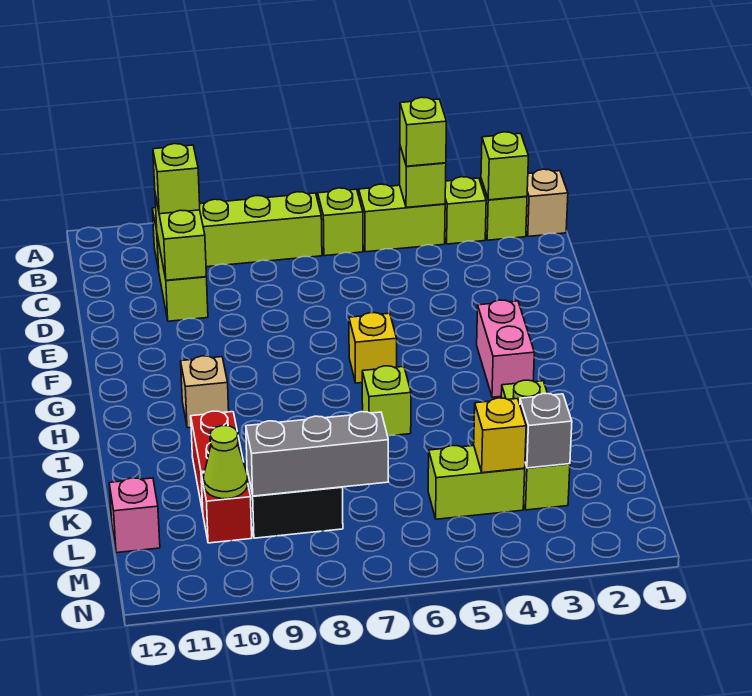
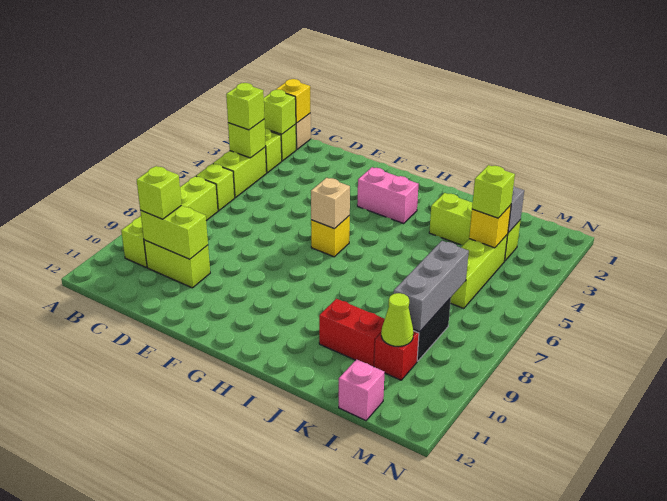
none -> yellow 1x1 brick [276,79,310,123]
tan 1x1 brick [181,356,229,428] -> tan 1x1 brick moved to [311,178,350,229]
lime 1x1 brick [362,366,411,436] -> lime 1x1 brick moved to [472,165,515,218]
lime 1x2 brick [428,446,525,519] -> lime 1x3 brick [450,234,508,309]

